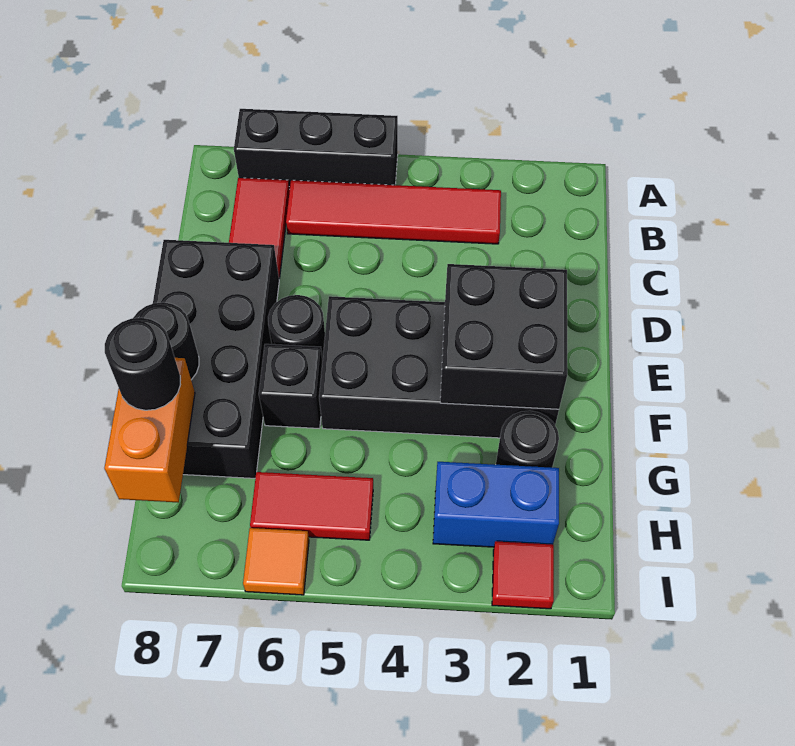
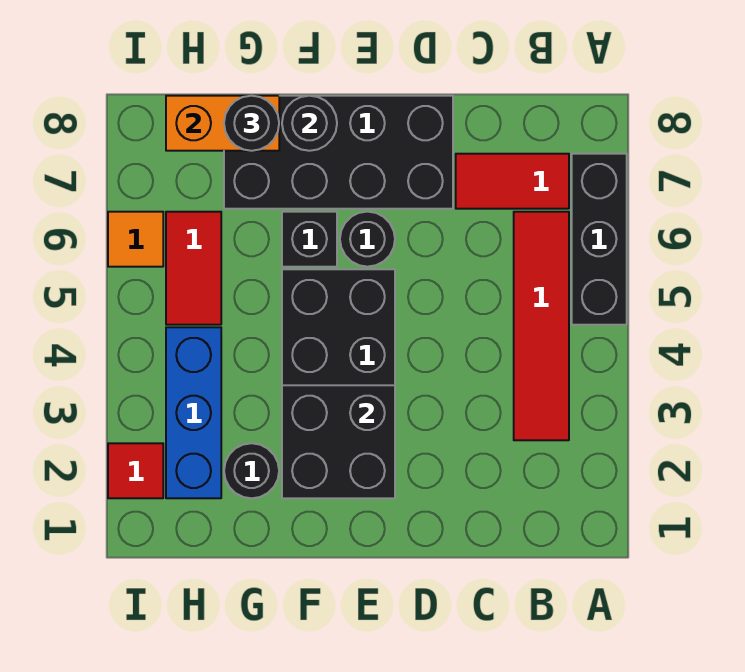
blue 1x2 brick [433,462,559,547] -> blue 1x3 brick [166,327,221,498]

